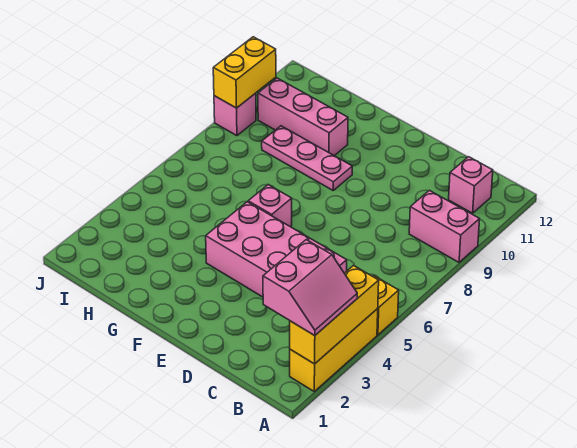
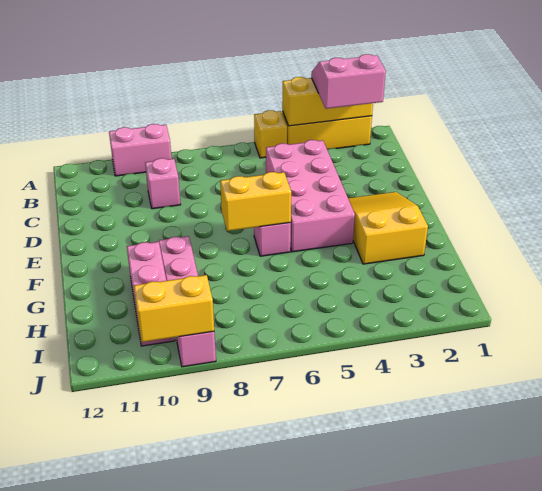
pink 1x2 brick [409,190,480,262] -> pink 1x2 brick turned to [109,124,172,176]
pink 1x1 brick [449,157,493,213] -> pink 1x1 brick moved to [145,158,181,209]
none -> yellow 2x3 slope [348,192,428,264]
none -> yellow 1x2 brick [220,172,291,231]

